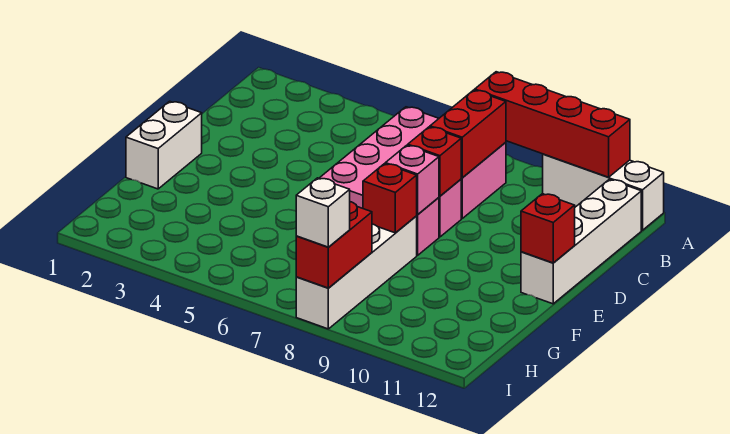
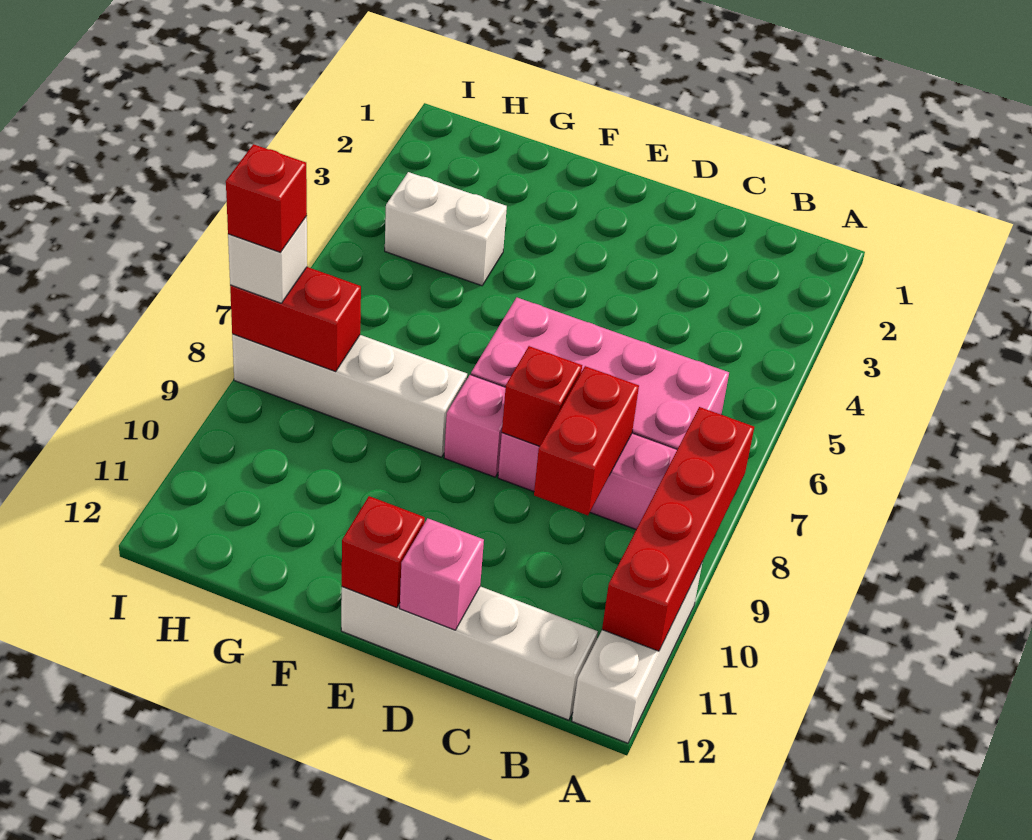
red 1x2 brick [430,90,506,178] -> red 1x2 brick turned to [534,366,639,515]
white 1x2 brick [126,101,202,189] -> white 1x2 brick moved to [385,172,507,286]
pink 1x1 brick [385,145,439,214] -> pink 1x1 brick moved to [400,518,484,630]
red 1x1 brick [363,164,417,233] -> red 1x1 brick moved to [226,144,307,252]

